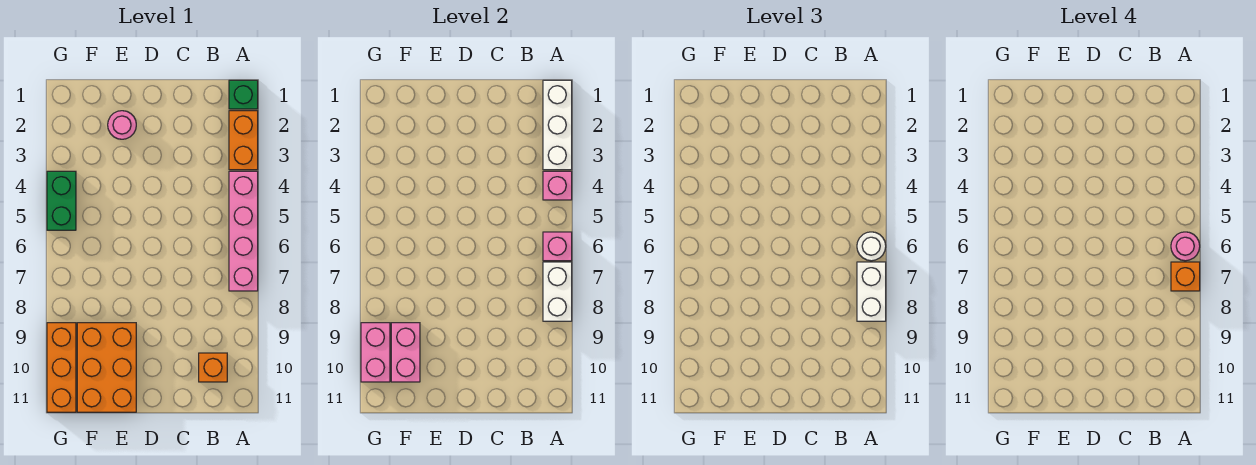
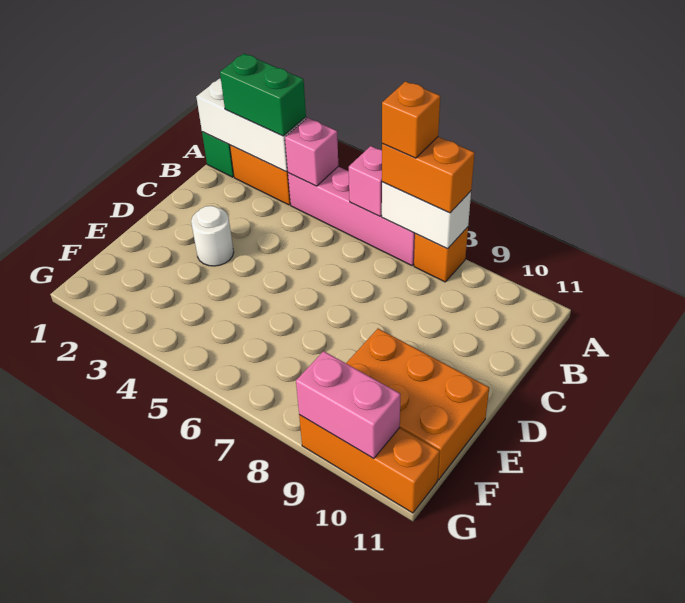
white 1x1 round brick [857,232,886,261] -> white 1x1 round brick moved to [191,206,234,266]
pink 1x1 round brick [1171,232,1200,261] -> none
white 1x2 brick [857,262,886,321] -> orange 1x2 brick [382,137,475,213]
orange 1x1 brick [199,353,227,382] -> orange 1x1 brick moved to [414,227,468,282]
pink 1x1 round brick [108,111,136,139] -> none
pink 1x2 brick [391,323,420,382] -> none
green 1x2 brick [47,171,76,230] -> green 1x2 brick moved to [220,54,306,136]

